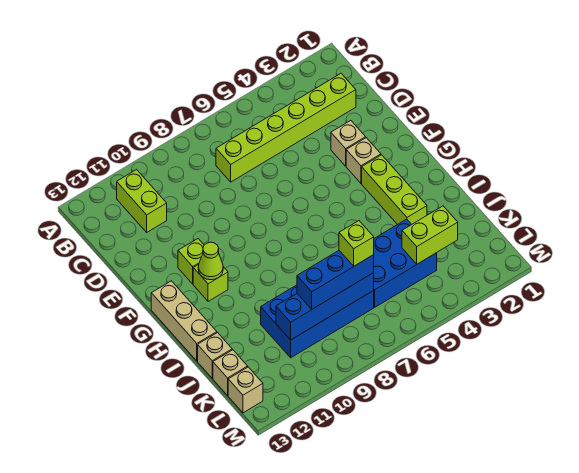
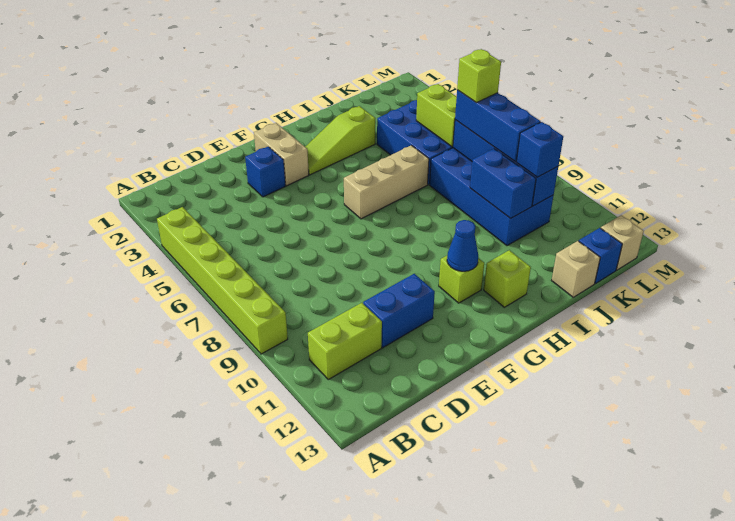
lime 1x6 brick [216,74,356,182] -> lime 1x6 brick moved to [157,207,288,354]
none -> blue 1x2 brick [363,274,435,348]
tan 1x1 brick [331,121,366,166] -> blue 1x1 brick [245,147,285,197]
tan 1x1 brick [346,138,381,183] -> tan 1x2 brick [254,123,309,186]
lime 1x1 brick [178,239,204,284] -> lime 1x1 brick moved to [484,250,531,307]
lime 1x3 brick [362,155,427,225] -> lime 1x3 slope [305,106,375,175]
lime 1x1 cone [198,242,223,280] -> blue 1x1 cone [447,220,478,271]
tan 1x3 brick [151,281,217,361] -> tan 1x3 brick moved to [344,145,429,219]
none -> blue 1x2 brick [470,149,536,218]
lime 1x2 brick [402,206,458,264] -> lime 1x2 brick moved to [416,84,457,147]
none -> blue 1x1 brick [516,122,563,177]
tan 1x1 brick [213,350,248,395] -> blue 1x1 brick [579,228,622,284]

